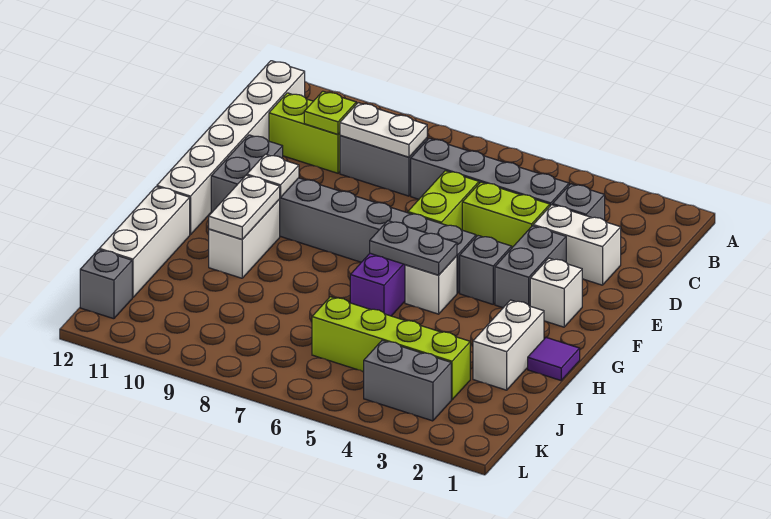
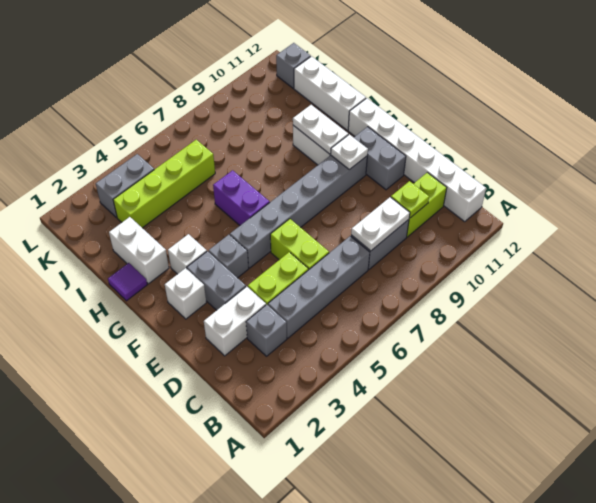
white 1x1 brick [405,256,457,314] -> white 1x1 brick moved to [168,234,207,274]
grey 1x2 plate [370,221,457,275] -> none

